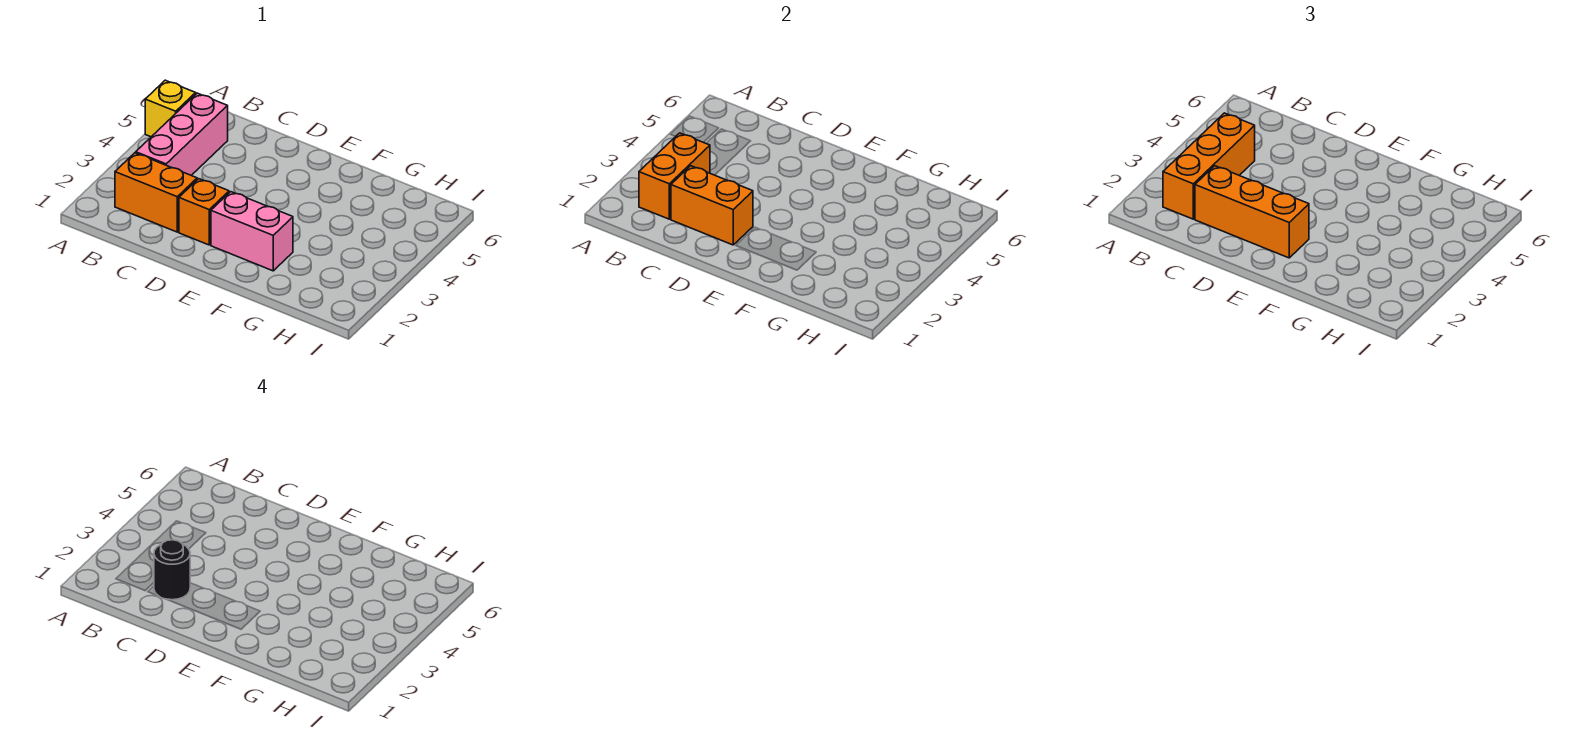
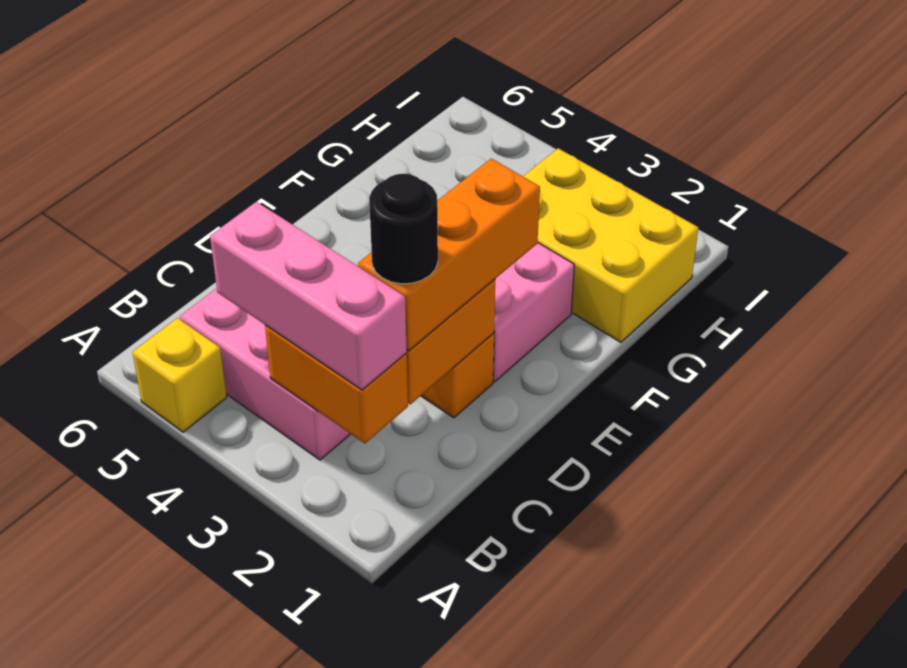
orange 1x2 brick [115,153,197,232] -> none
orange 1x3 brick [1163,113,1255,219] -> pink 1x3 brick [210,202,407,390]
none -> yellow 2x3 brick [523,148,698,342]

